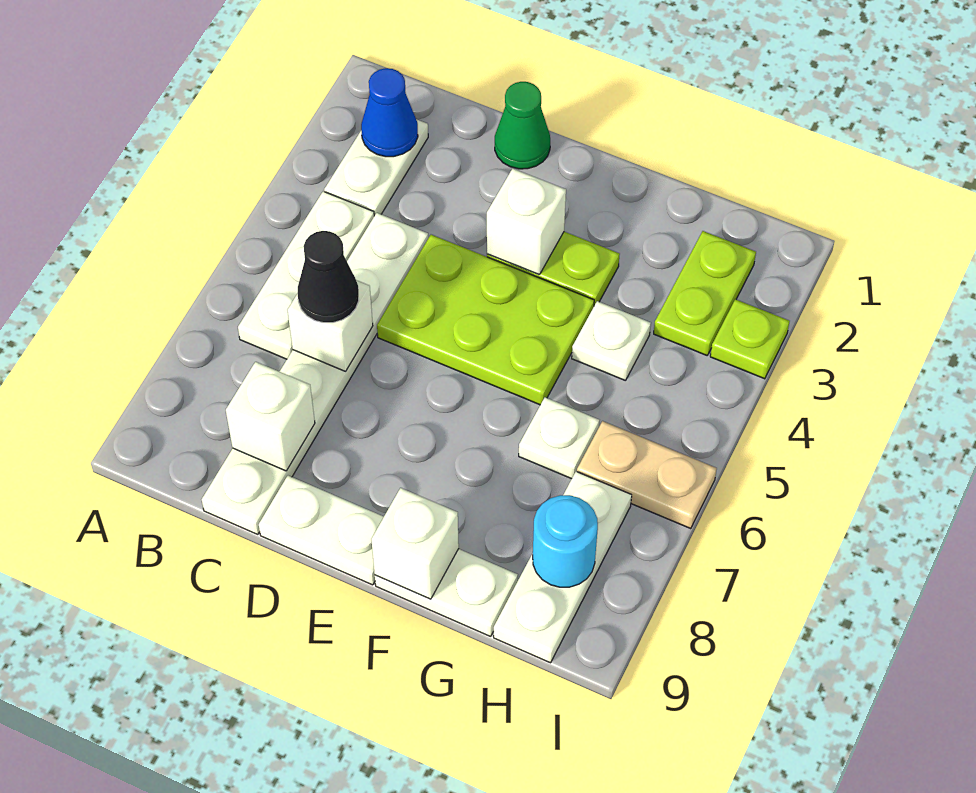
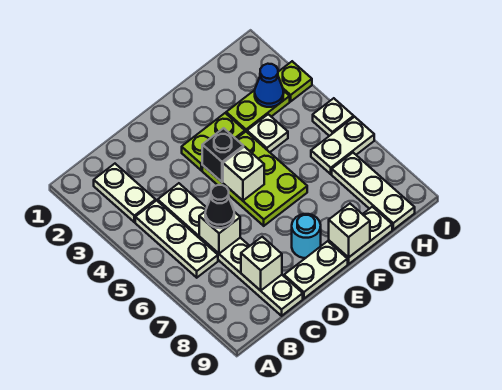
blue 1x1 cone [361,68,418,157] -> blue 1x1 cone moved to [255,64,284,107]
green 1x1 cone [495,82,550,169] -> none
lime 2x3 plate [377,235,594,405] -> lime 2x3 plate turned to [202,132,307,226]
white 1x1 brick [487,169,566,275] -> white 1x1 brick moved to [223,147,264,200]
none -> black 1x1 brick [202,128,243,182]
white 1x1 plate [519,397,599,479] -> white 1x1 plate moved to [313,98,354,136]
lime 1x2 plate [654,231,756,355] -> lime 1x2 plate turned to [226,90,290,132]
tan 1x2 plate [577,421,717,529] -> white 1x2 plate [311,117,374,174]
cyan 1x1 round brick [533,495,598,587] -> cyan 1x1 round brick moved to [292,214,321,258]

